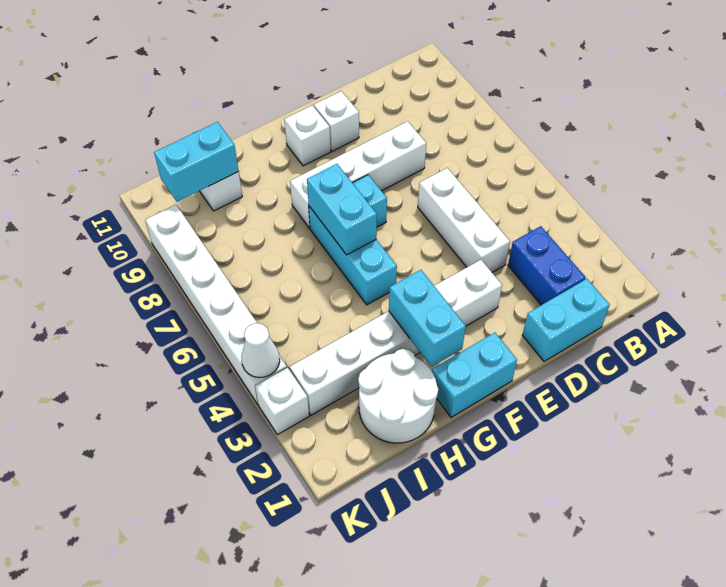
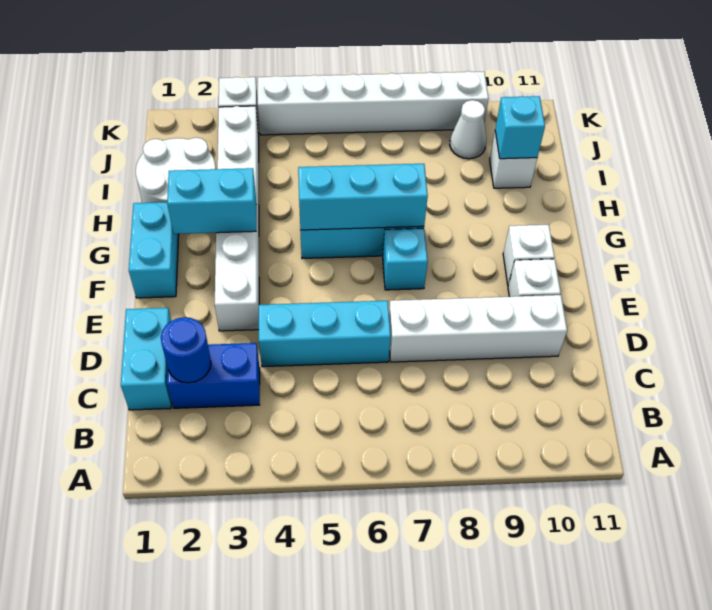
none -> blue 1x1 round brick [161,317,211,383]
white 1x3 brick [418,168,510,272] -> cyan 1x3 brick [259,301,391,367]
white 1x4 brick [290,121,426,228] -> white 1x4 brick turned to [389,295,567,362]
cyan 1x2 brick [307,164,377,255] -> cyan 1x3 brick [298,164,428,230]
cyan 1x2 brick [154,122,239,202] -> cyan 1x1 brick [495,96,545,159]
white 1x1 cone [242,323,280,378] -> white 1x1 cone moved to [450,100,486,159]

